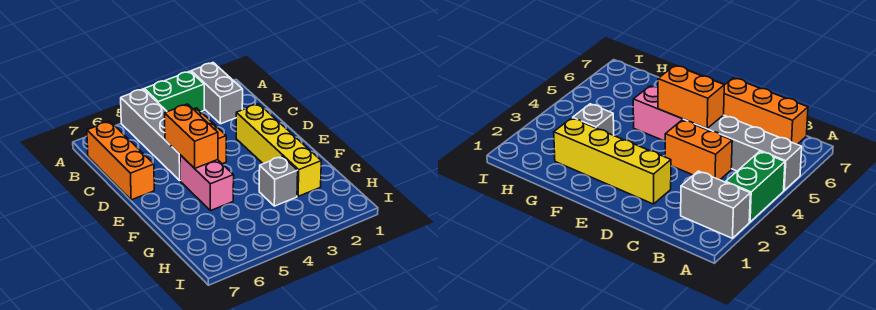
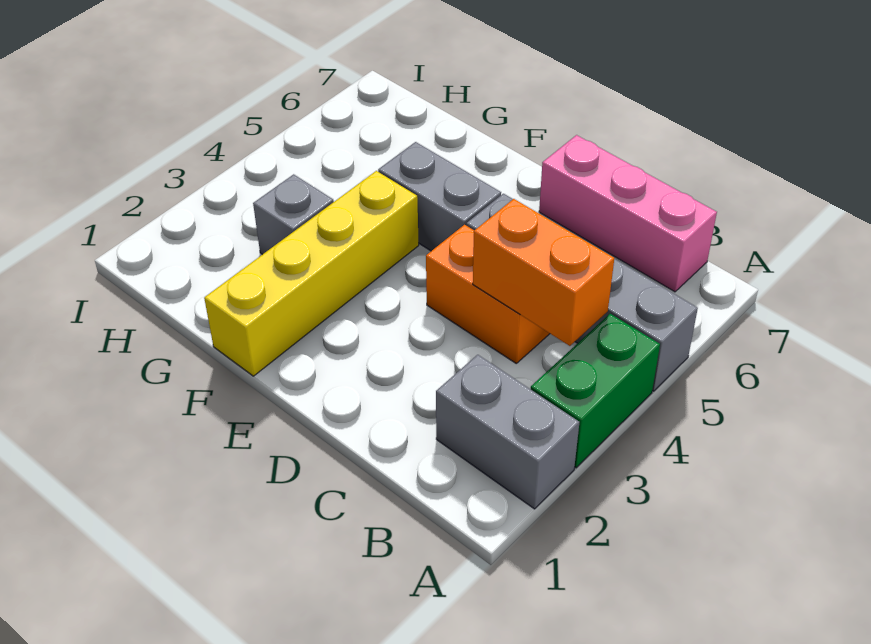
orange 1x3 brick [87,121,154,200] -> pink 1x3 brick [539,135,717,292]
yellow 1x4 brick [236,104,321,196] -> yellow 1x4 brick turned to [204,171,419,376]
orange 1x2 brick [165,104,218,168] -> orange 1x2 brick moved to [473,199,614,346]
pink 1x2 brick [180,155,234,211] -> grey 1x2 brick [378,142,501,251]

